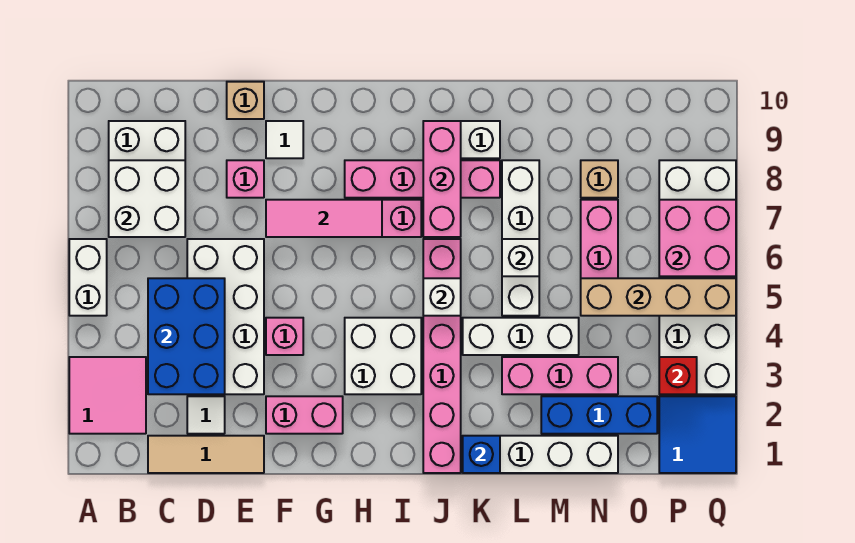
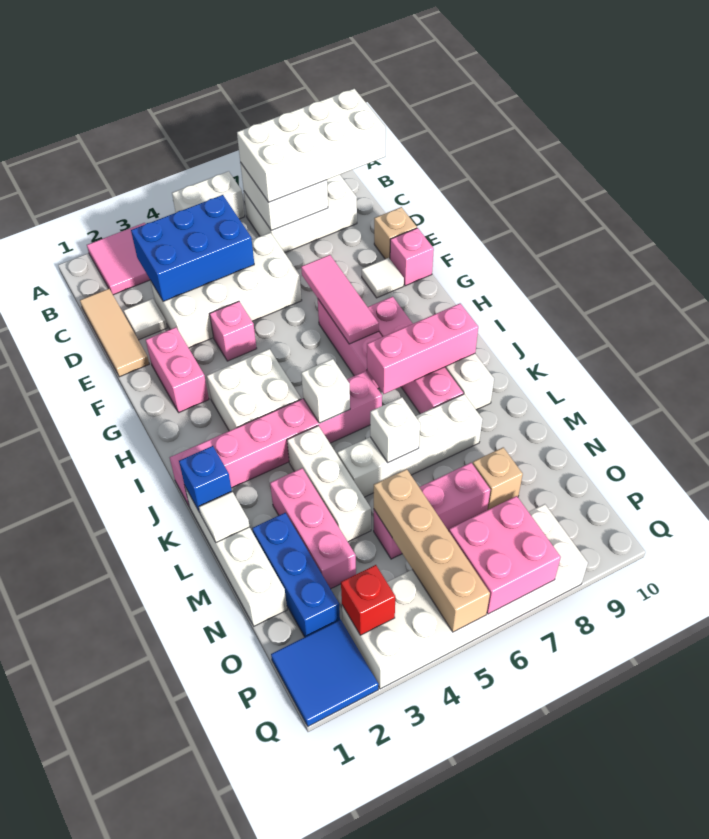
none -> white 2x4 brick [237,89,386,202]
pink 1x1 brick [227,160,264,198] -> pink 1x1 brick moved to [390,228,434,286]
none -> white 1x1 tile [199,492,250,542]

